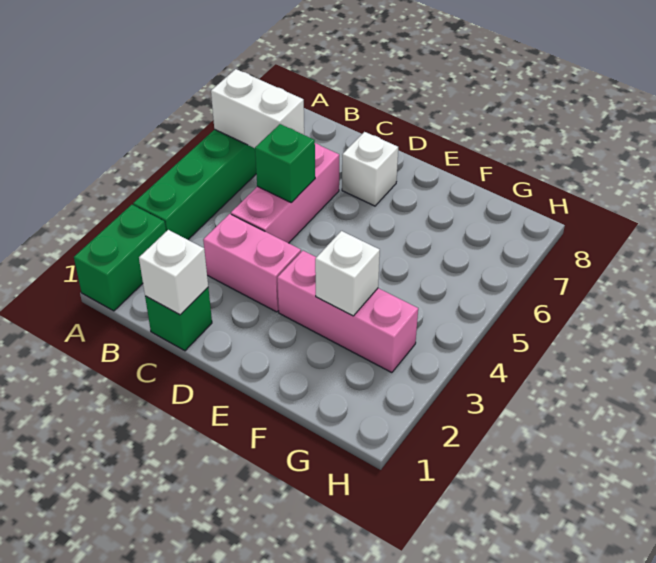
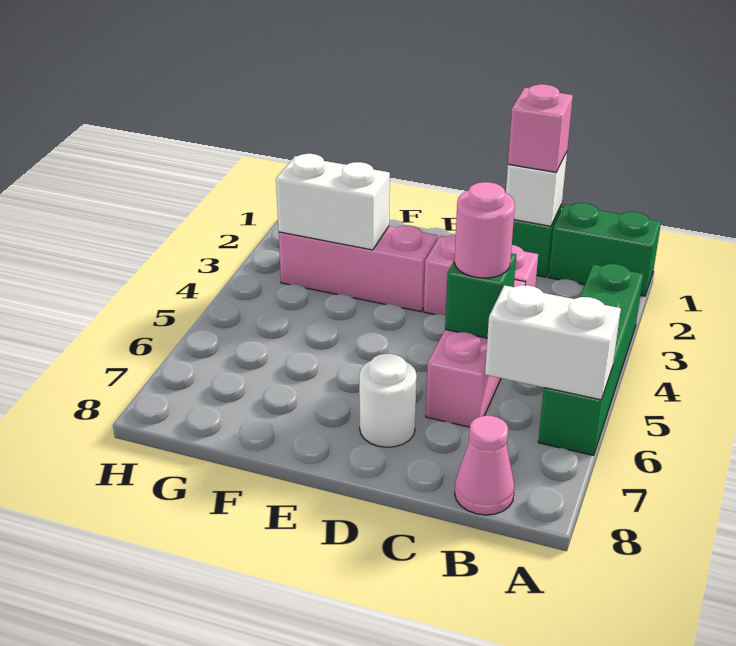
green 1x2 brick [74,205,166,311] -> green 1x2 brick turned to [548,203,661,296]
none -> pink 1x1 cone [455,416,514,515]
none -> pink 1x1 brick [508,84,573,172]
none -> pink 1x1 round brick [454,182,515,278]
white 1x1 brick [342,132,398,206] -> white 1x1 round brick [359,354,417,447]
white 1x1 brick [315,231,380,316] -> white 1x2 brick [276,154,390,250]

